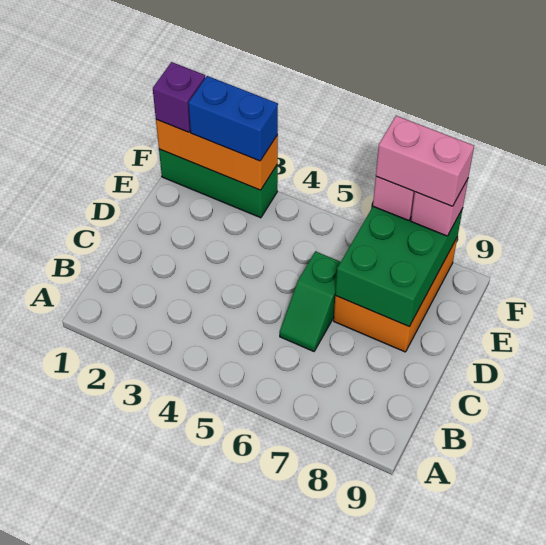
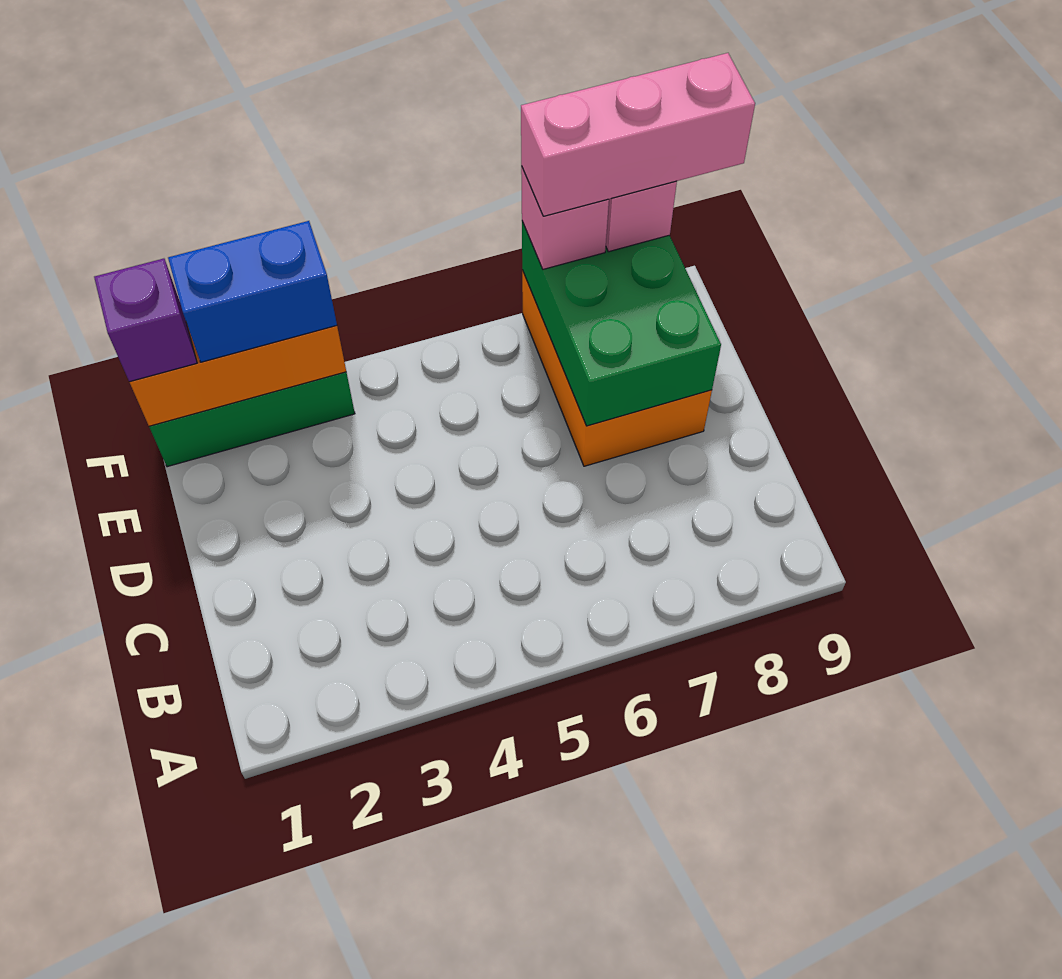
green 1x2 slope [280,251,340,351] -> none
pink 1x2 brick [376,116,474,206] -> pink 1x3 brick [521,53,755,216]

